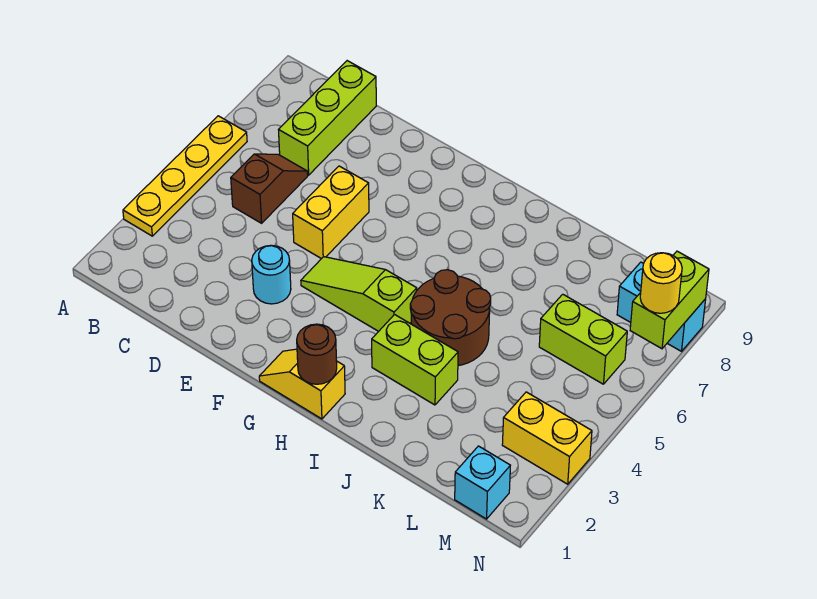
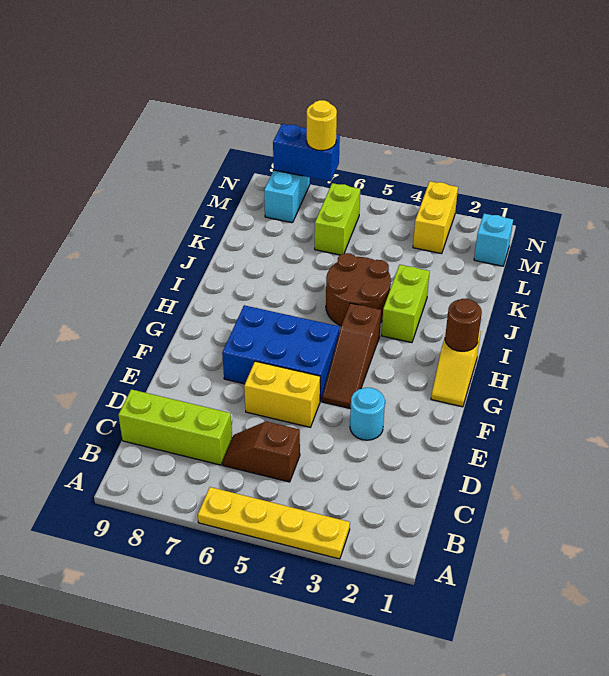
lime 1x3 slope [301,257,417,331] -> brown 1x3 slope [322,303,381,409]
none -> blue 2x3 brick [222,305,340,401]
lime 1x2 brick [630,251,709,349] -> blue 1x2 brick [273,124,340,181]

